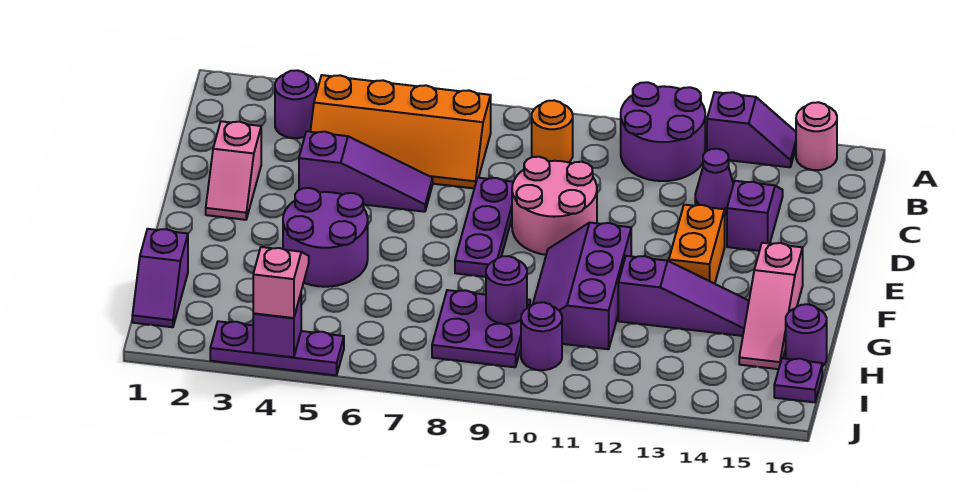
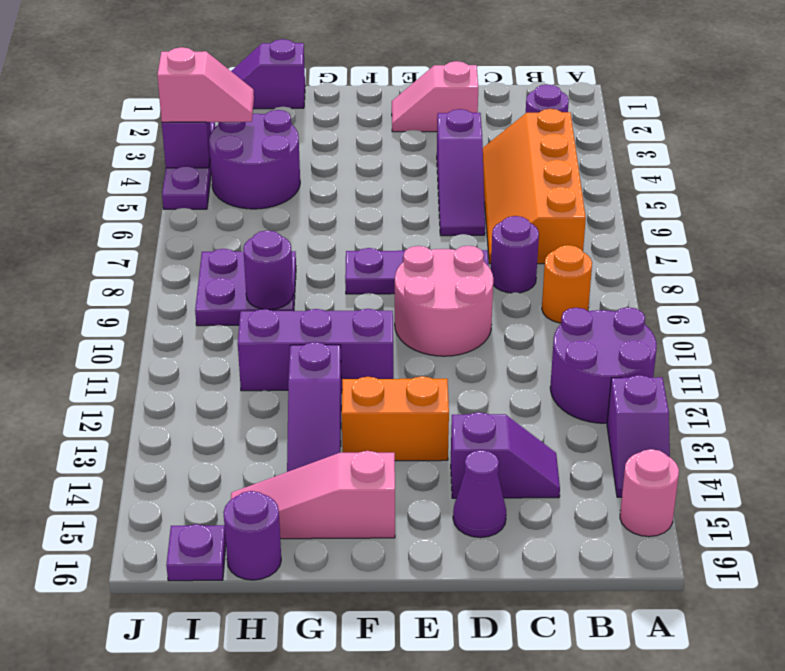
purple 1x1 cone [695,149,733,215] -> purple 1x1 cone moved to [453,450,506,538]
purple 2x2 round brick [283,188,368,287] -> purple 2x2 round brick moved to [209,110,300,209]
purple 1x1 round brick [521,302,562,370] -> purple 1x1 round brick moved to [491,216,539,293]

